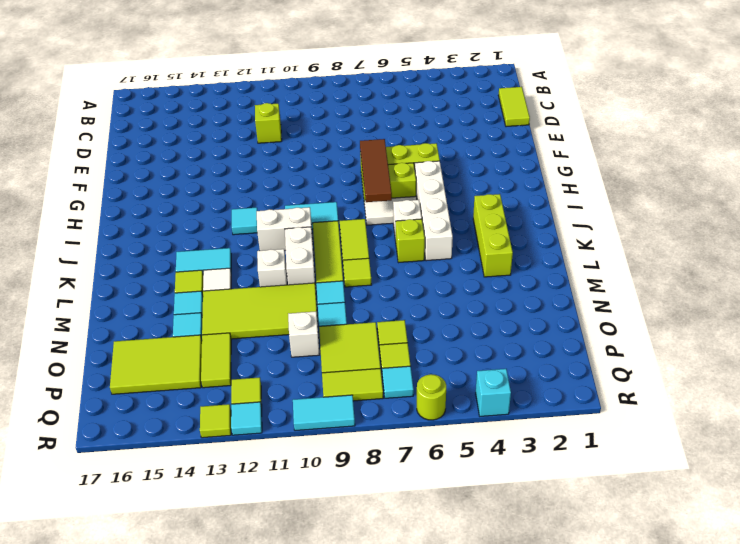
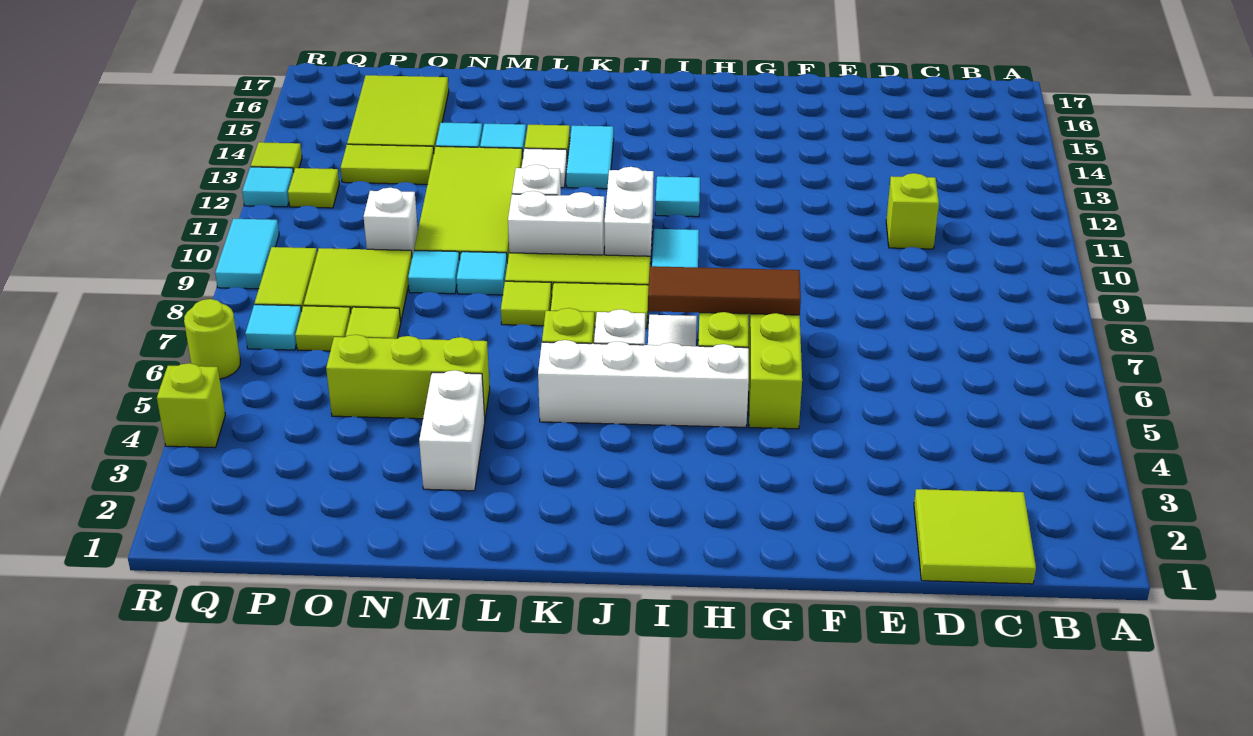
lime 1x2 tile [499,87,530,127] -> lime 2x2 tile [914,489,1036,584]
lime 1x3 brick [473,194,513,277] -> lime 1x3 brick moved to [326,335,490,419]
none -> white 1x2 brick [419,370,485,491]
cyan 1x1 brick [476,369,511,416] -> lime 1x1 brick [157,363,225,448]

